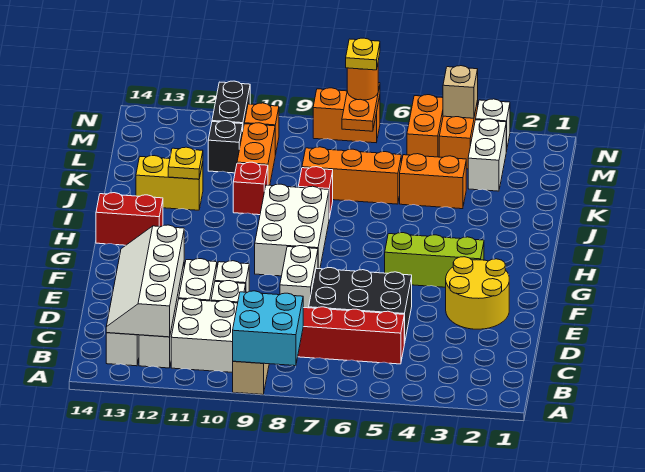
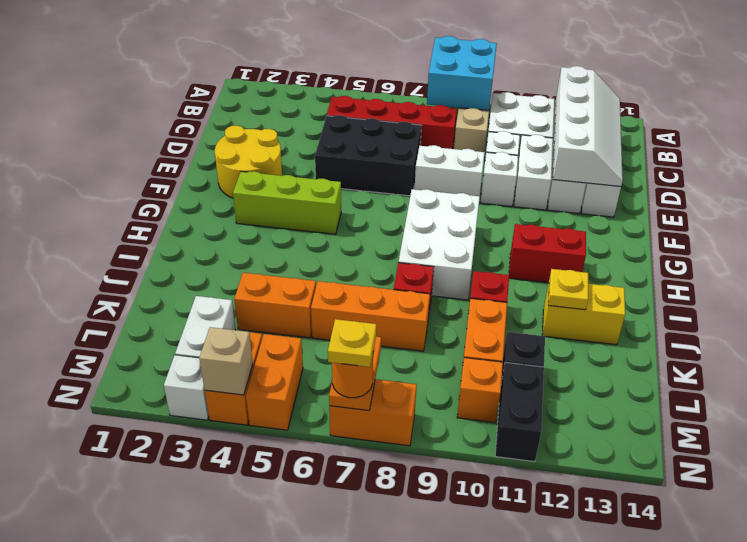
white 1x2 brick [280,246,318,308] -> white 1x2 brick turned to [415,145,485,196]
red 1x2 brick [96,193,163,245] -> red 1x2 brick moved to [509,224,586,283]

